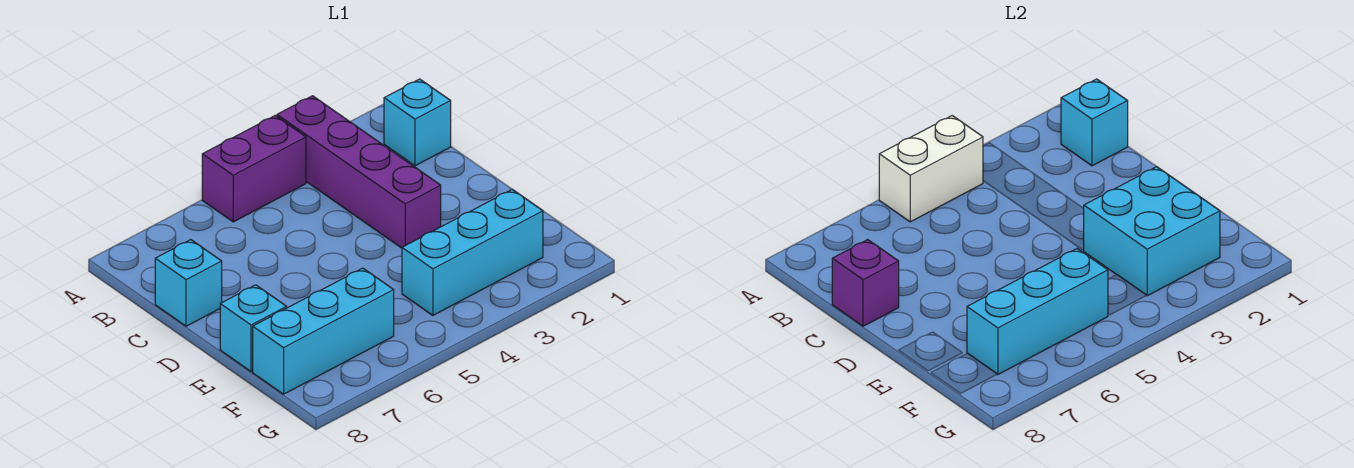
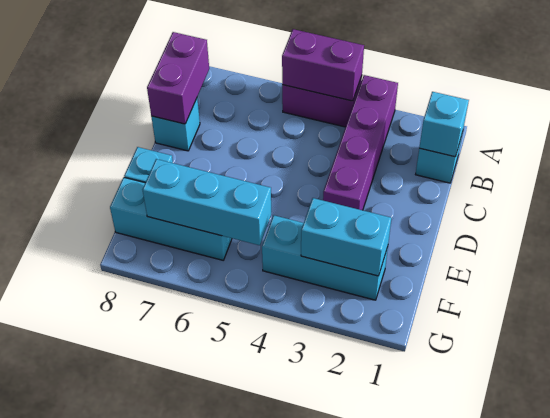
white 1x2 brick [879,116,983,222] -> purple 1x2 brick [282,29,364,101]
purple 1x1 brick [832,240,899,326] -> purple 1x2 brick [147,32,209,124]
cyan 2x2 brick [1084,167,1220,296] -> cyan 1x2 brick [301,198,391,276]

